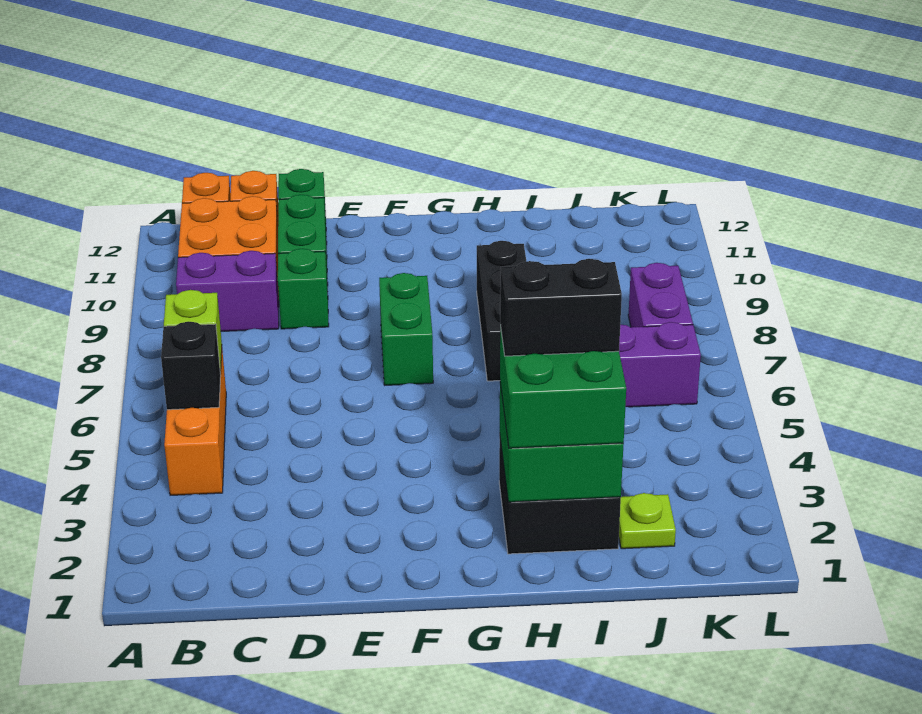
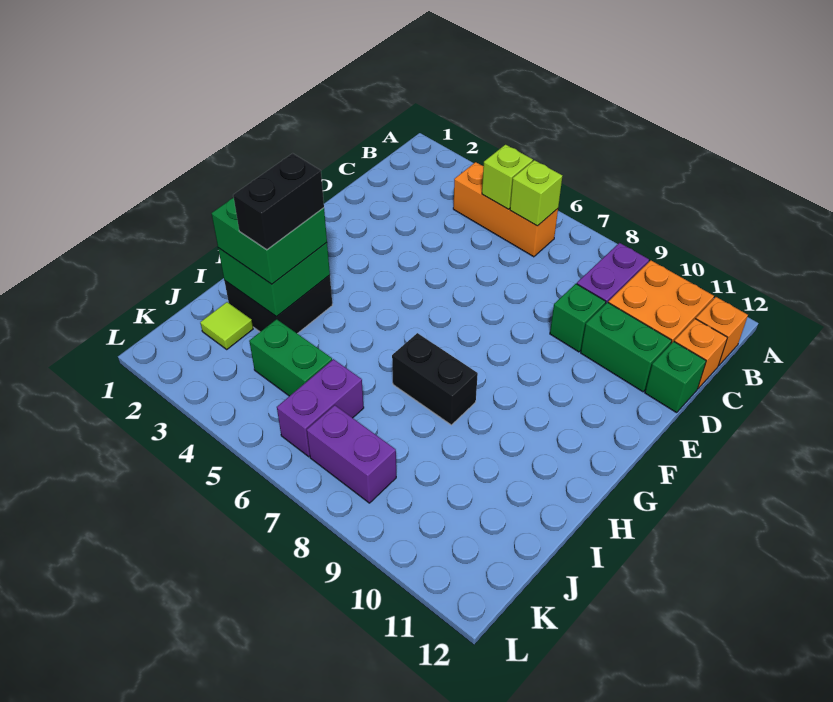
black 1x1 brick [161,322,221,410] -> lime 1x1 brick [482,145,533,209]
green 1x2 brick [379,273,433,385] -> green 1x2 brick moved to [249,319,332,396]
black 1x3 brick [477,241,527,381] -> black 1x2 brick [392,333,478,425]
lime 1x1 plate [619,493,676,549] -> lime 1x1 tile [200,302,253,349]

